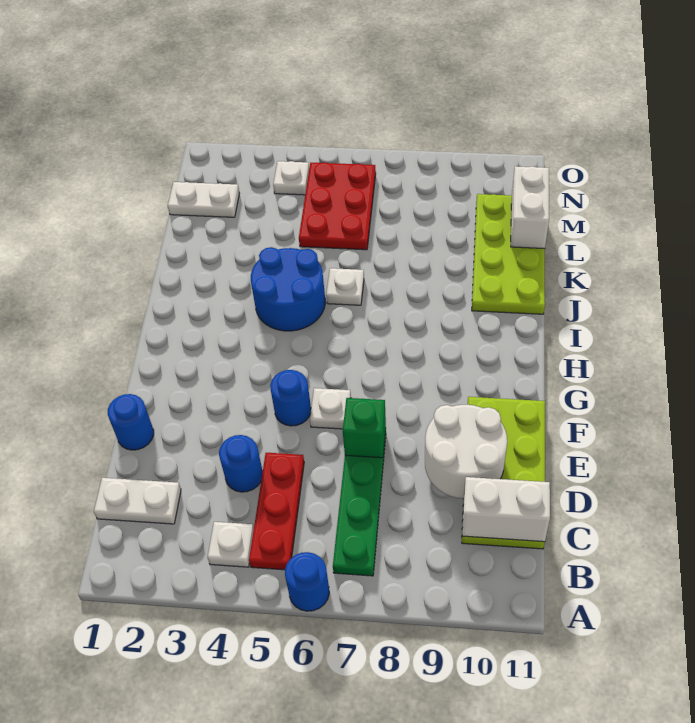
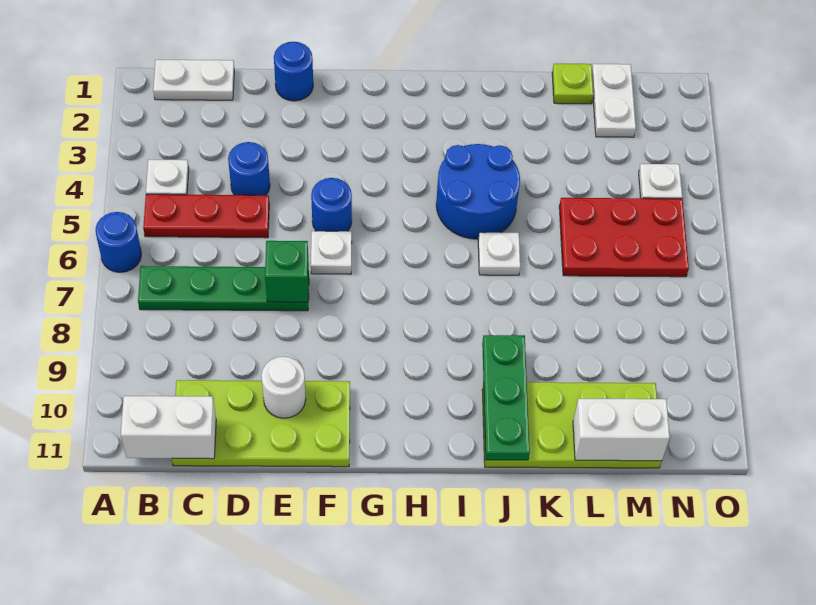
white 1x2 plate [94,478,181,524] -> white 1x2 plate turned to [153,60,234,100]
white 1x2 brick [462,477,550,542] -> white 1x2 brick turned to [121,396,216,459]
white 2x2 round brick [425,405,507,499] -> white 1x1 round brick [261,357,306,418]
none -> green 1x3 plate [482,335,530,460]
none -> lime 1x1 plate [552,64,593,104]

